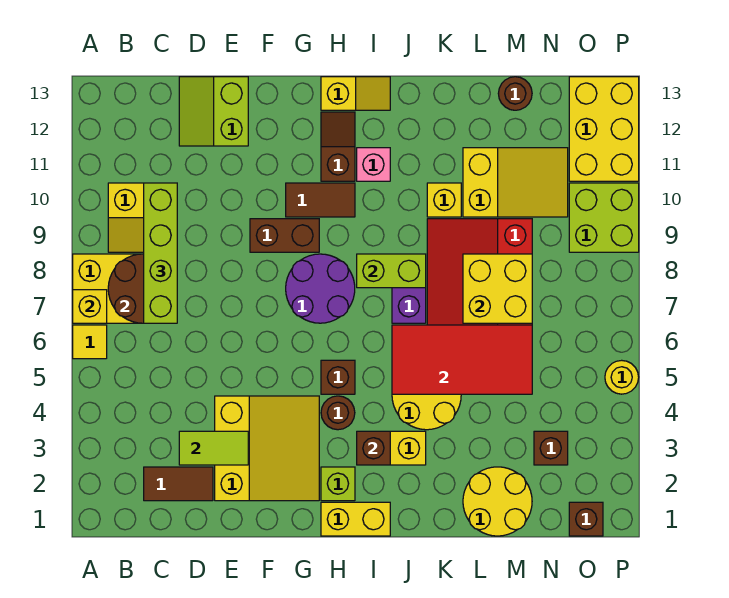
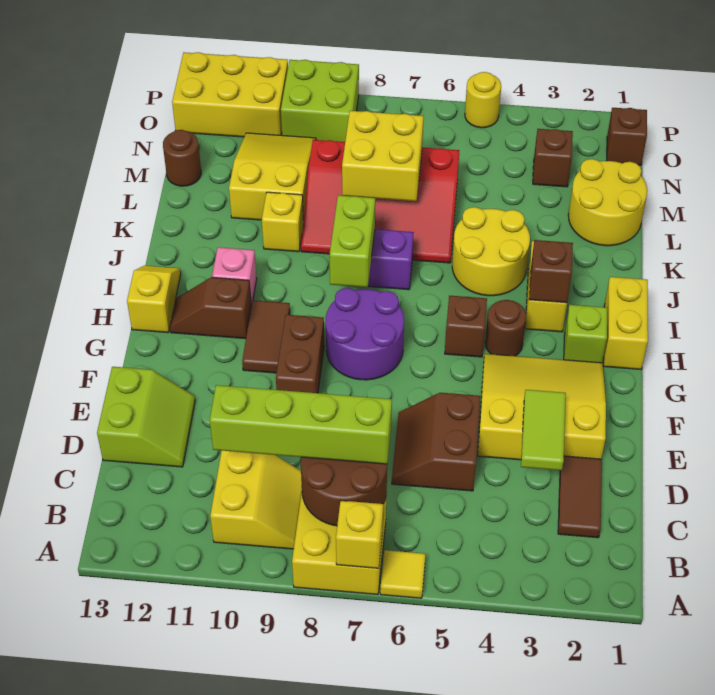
none -> brown 2x2 slope [392,393,480,491]
lime 2x2 slope [179,77,248,146] -> lime 2x2 slope turned to [97,367,195,467]
red 2x4 tile [392,325,532,394] -> none

